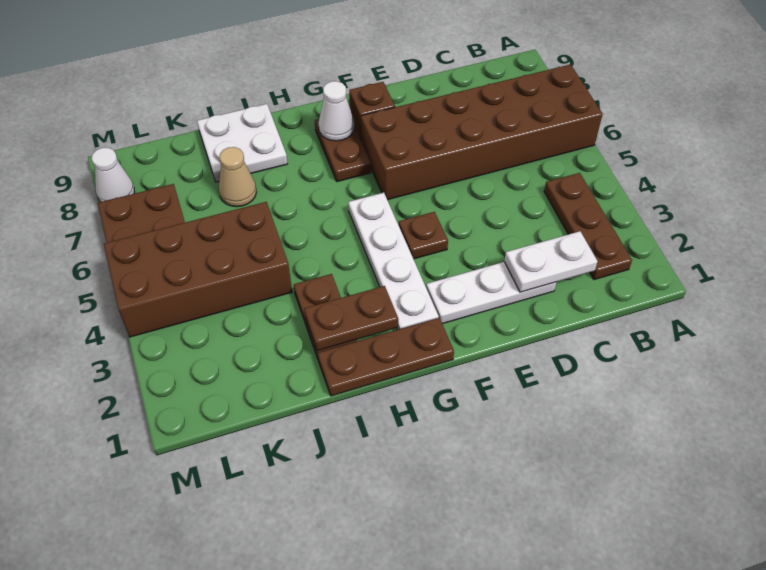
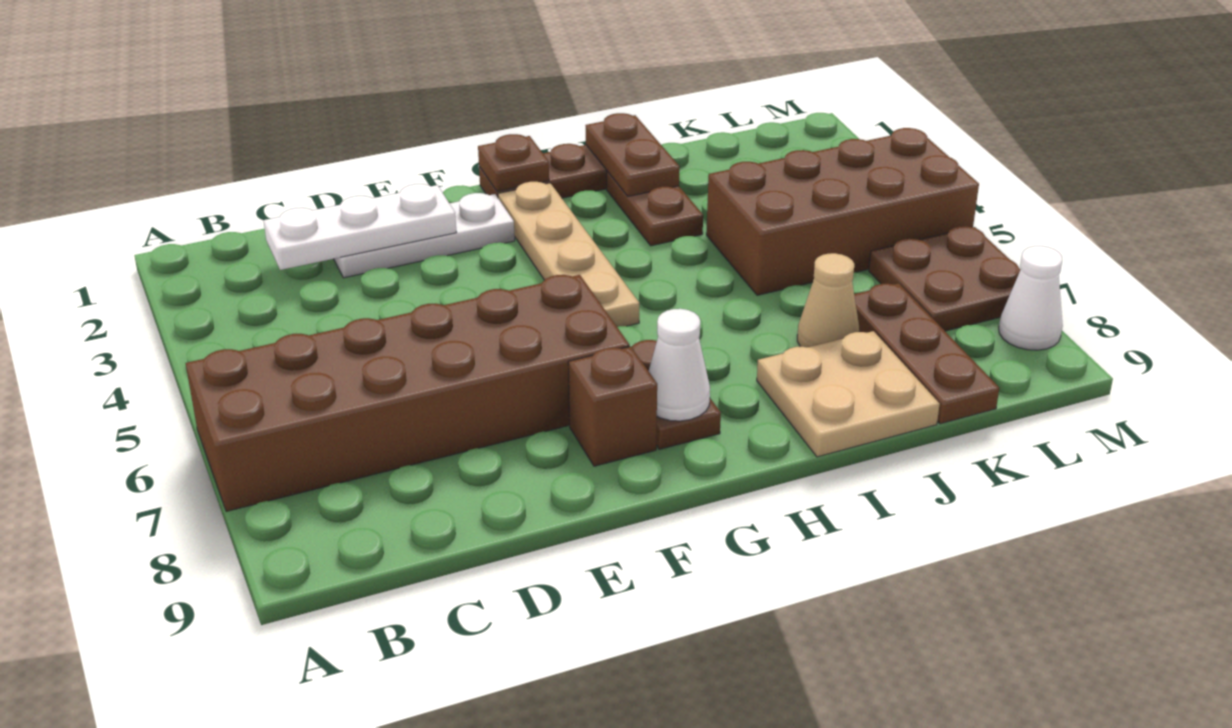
brown 1x3 plate [544,173,632,280] -> brown 1x3 plate moved to [854,283,999,424]
white 1x2 plate [504,231,598,292] -> white 1x3 plate [264,184,457,270]
brown 1x1 plate [399,212,448,259] -> brown 1x1 plate moved to [478,134,549,191]
white 1x4 plate [348,193,439,330] -> tan 1x4 plate [498,182,639,327]
brown 1x2 plate [304,286,398,351] -> brown 1x2 plate turned to [585,113,680,196]
white 2x2 plate [197,104,288,182] -> tan 2x2 plate [757,331,940,457]

